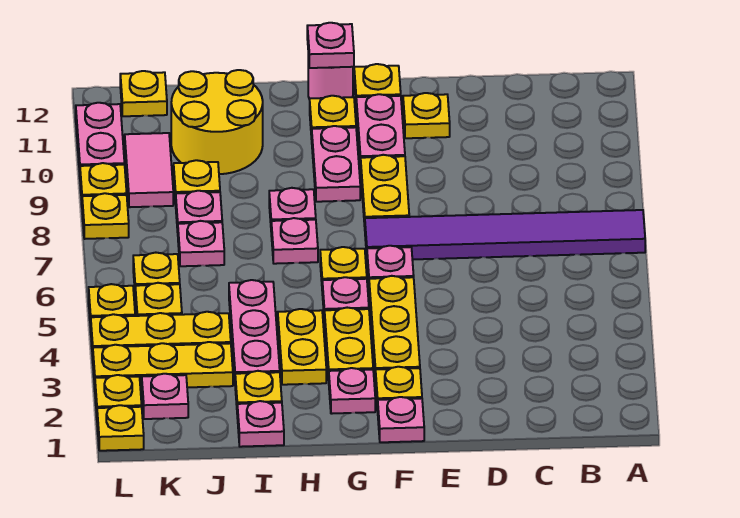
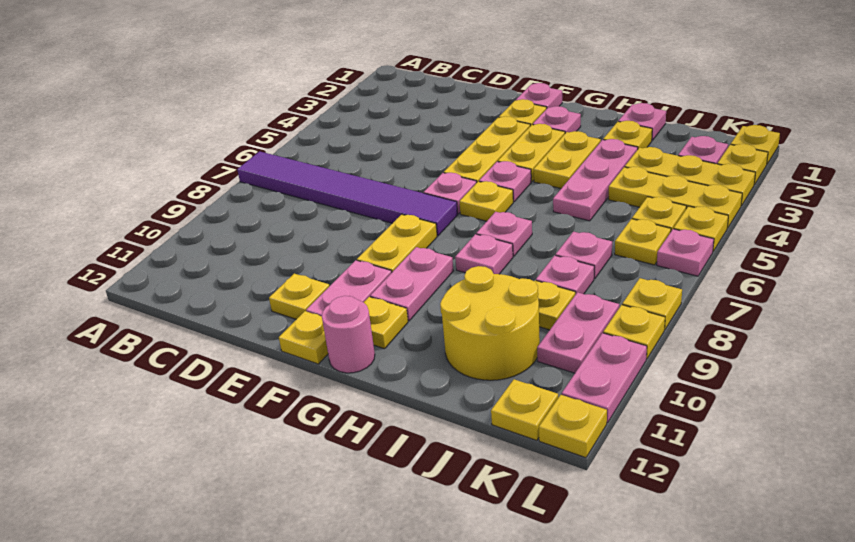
pink 1x1 plate [307,23,354,68] -> pink 1x1 plate moved to [657,229,714,276]
pink 1x2 tile [125,133,173,207] -> pink 1x2 plate [537,292,619,373]
none -> yellow 1x1 plate [539,395,607,458]

